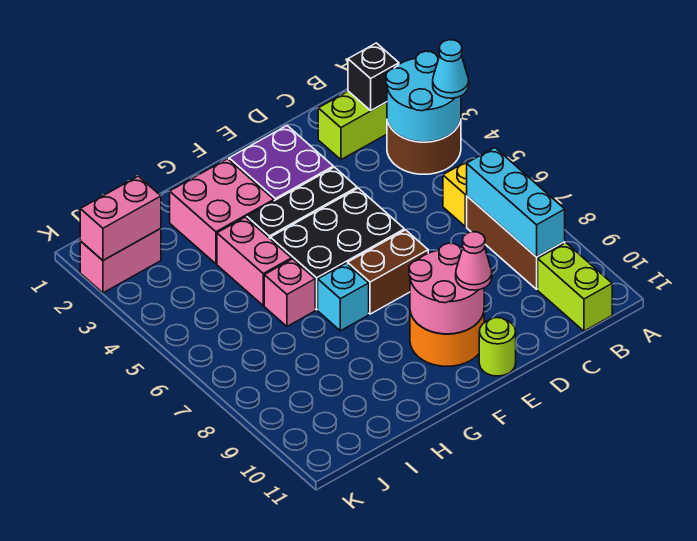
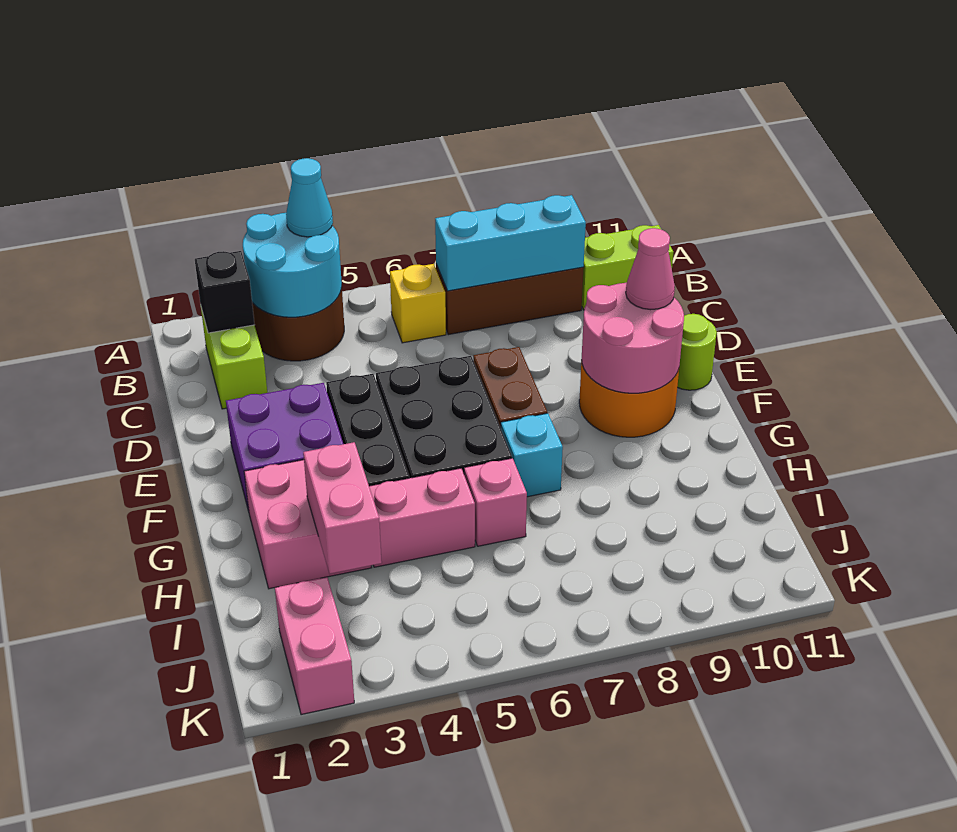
pink 1x2 brick [80,176,161,260] -> pink 1x2 brick moved to [303,442,382,574]

